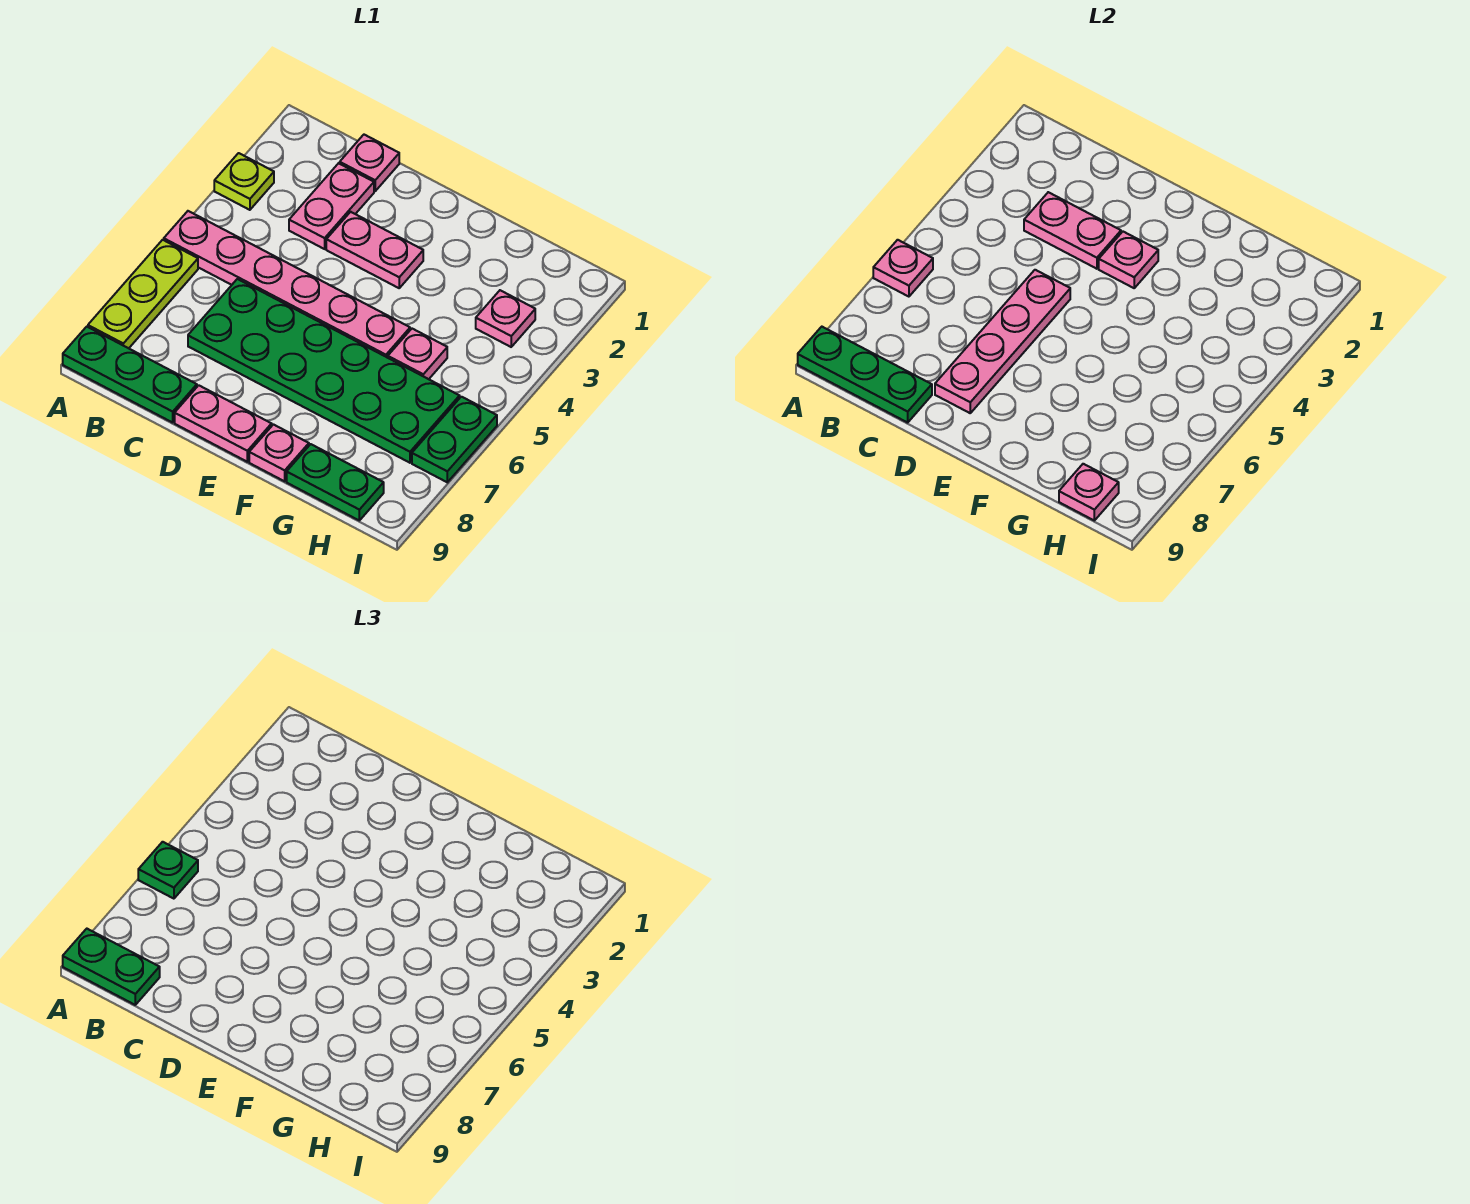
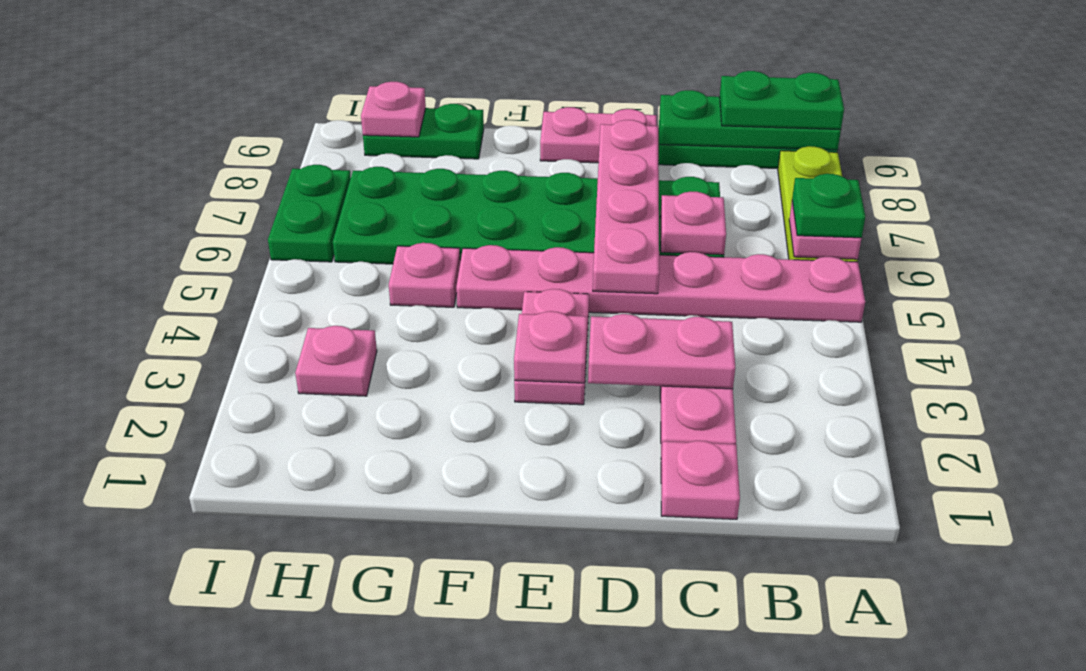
lime 1x1 plate [214,153,274,210] -> none
pink 1x2 plate [326,212,423,288] -> pink 1x2 plate turned to [514,289,589,405]
pink 1x1 plate [249,425,309,481] -> pink 1x1 plate moved to [660,192,726,255]

